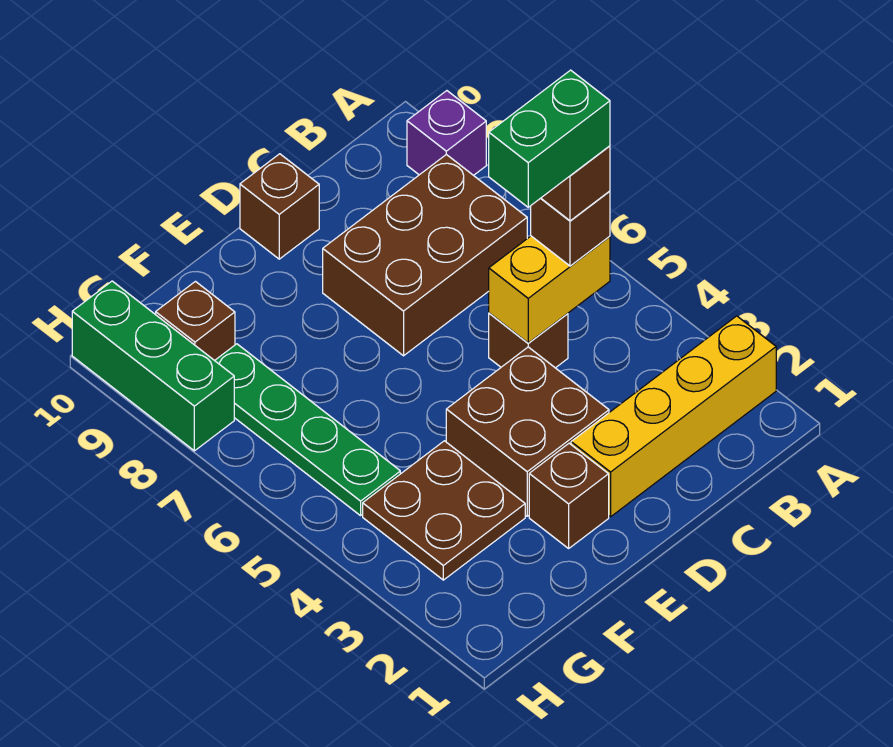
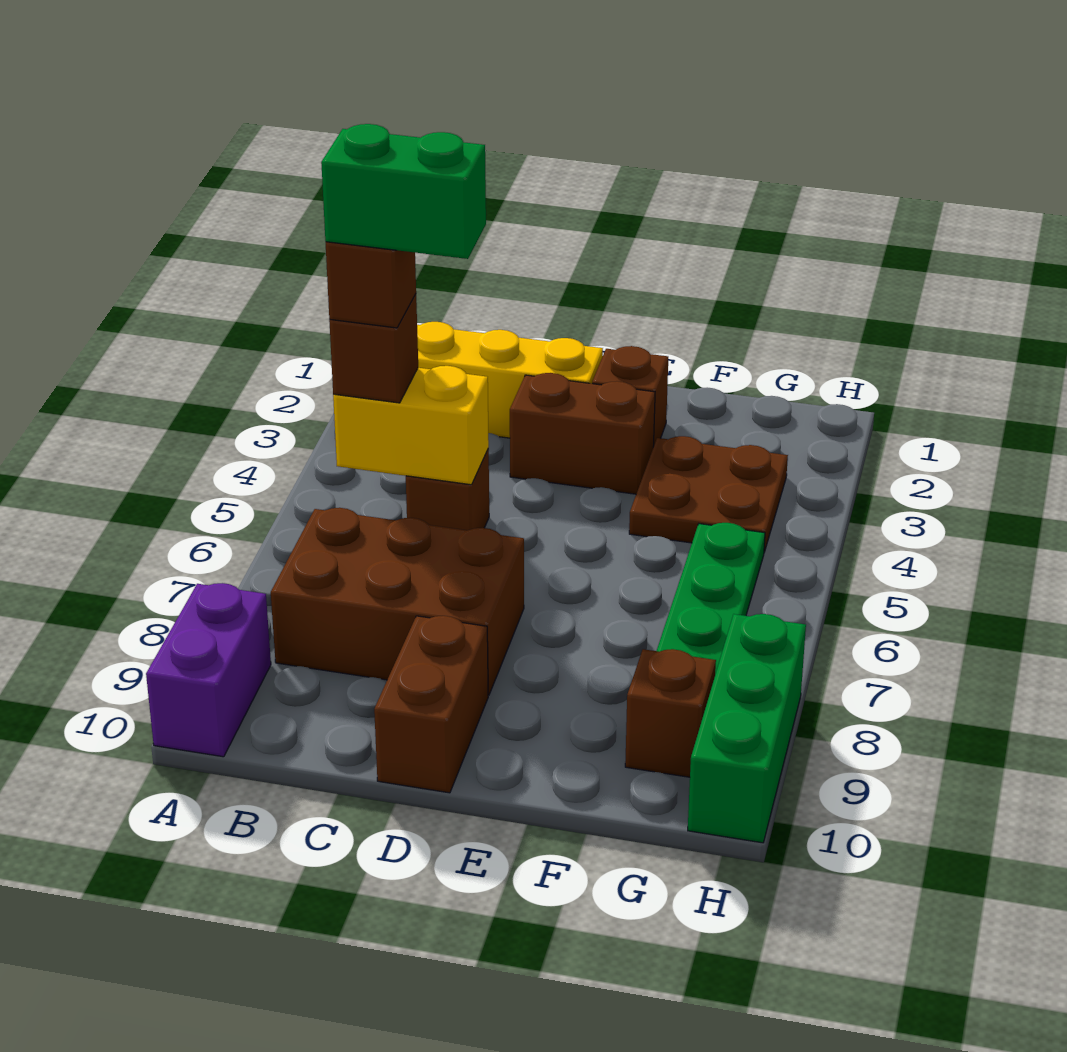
purple 1x1 brick [407,91,486,175] -> purple 1x2 brick [146,583,271,757]
brown 2x2 brick [446,347,609,516] -> brown 1x2 brick [510,373,655,494]
brown 1x1 brick [240,154,319,259] -> brown 1x2 brick [374,616,488,793]

